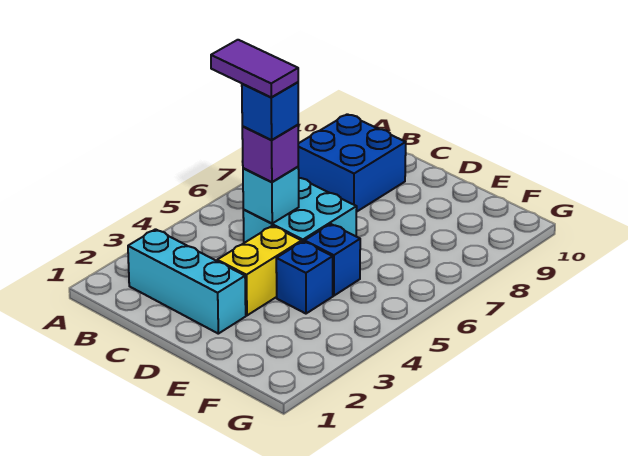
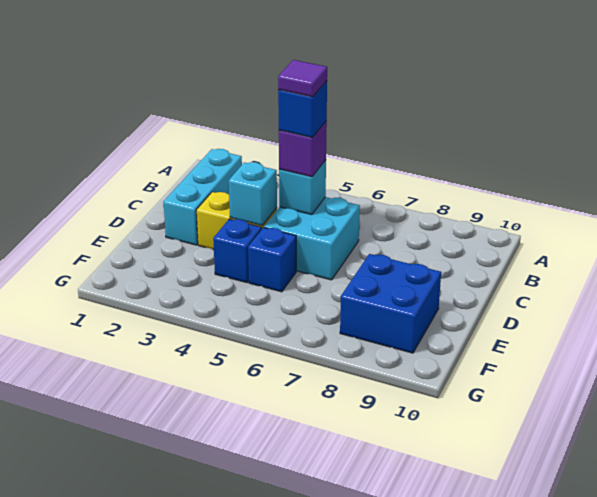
purple 1x2 tile [211,40,298,97] -> purple 1x1 tile [278,60,327,97]
blue 2x2 brick [298,114,406,212] -> blue 2x2 brick moved to [340,254,441,353]
none -> cyan 1x1 brick [229,162,277,225]

